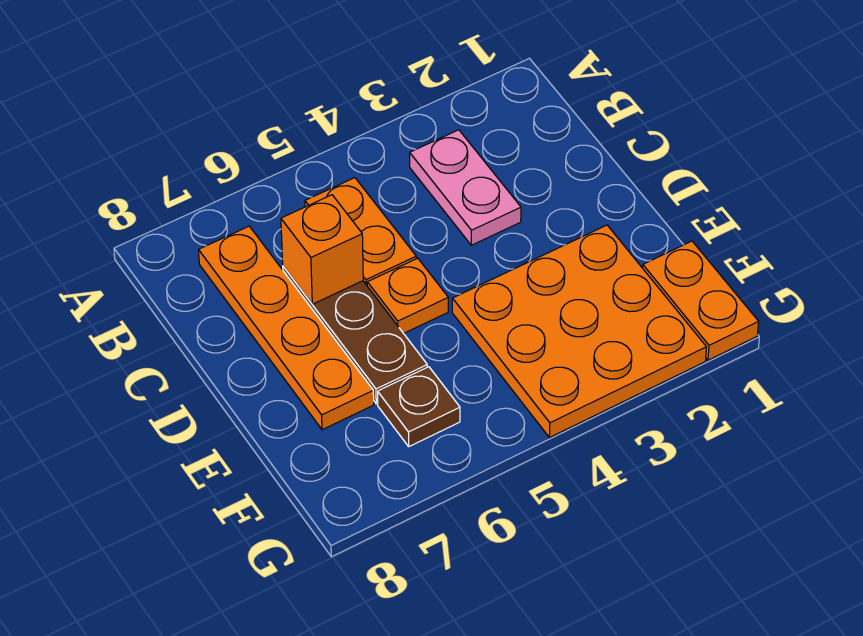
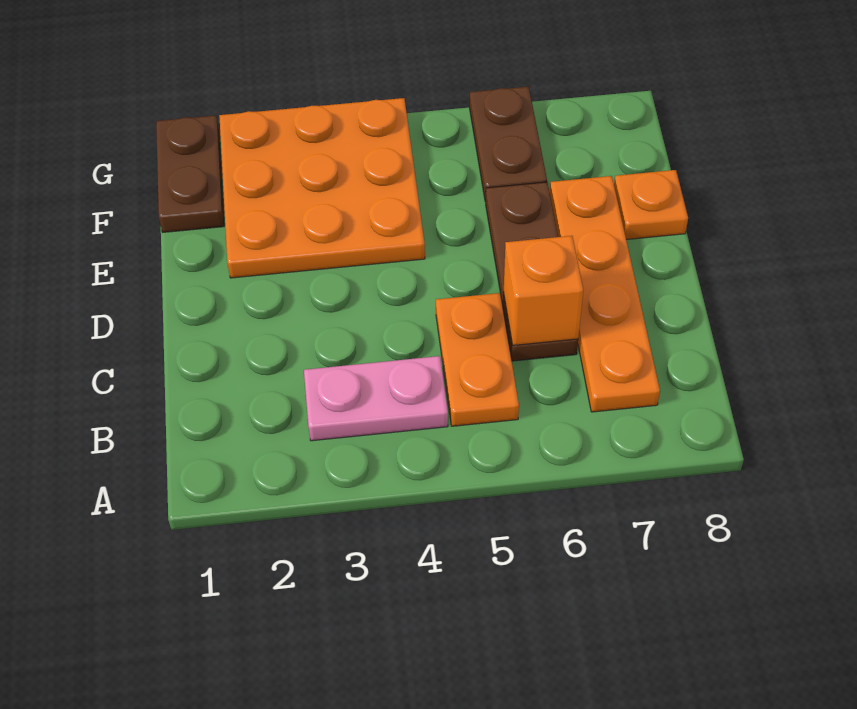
pink 1x2 plate [410,130,521,245] -> pink 1x2 plate turned to [304,356,448,441]
orange 1x1 plate [367,258,448,333] -> orange 1x1 plate moved to [614,170,688,240]
orange 1x2 plate [643,241,759,360] -> brown 1x2 plate [156,115,224,232]
brown 1x1 plate [378,367,460,446] -> brown 1x2 plate [470,87,547,201]

